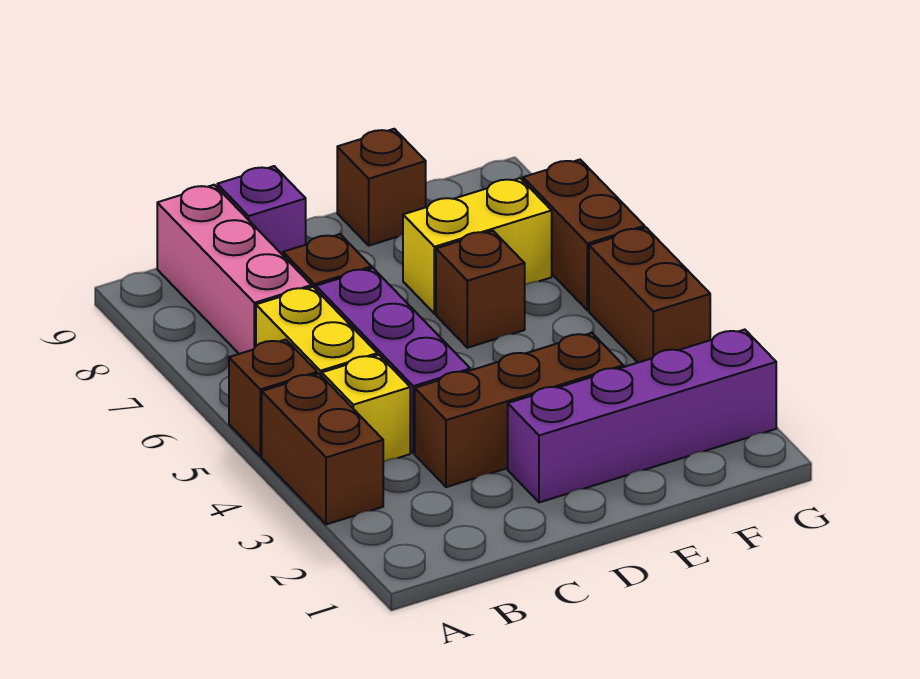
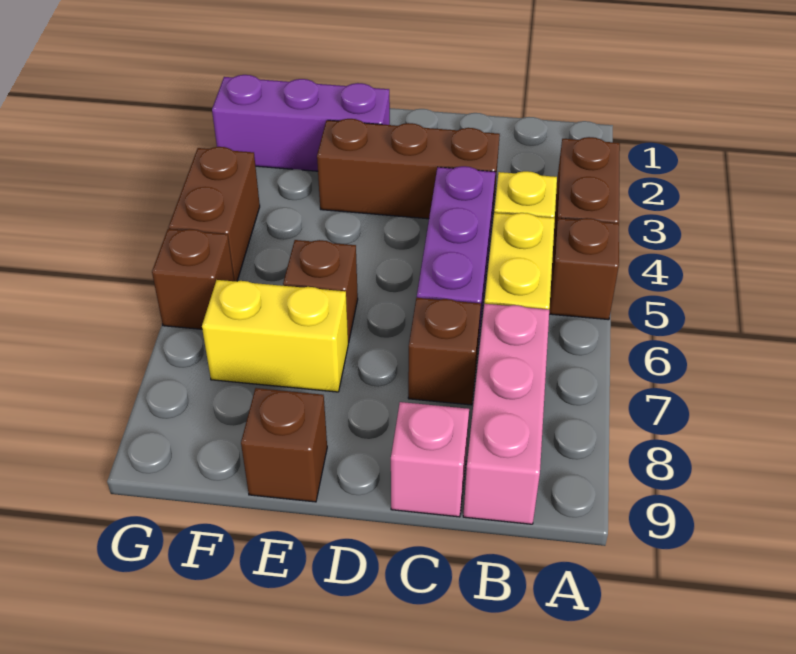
purple 1x1 brick [217,166,306,255] -> pink 1x1 brick [391,402,469,517]
purple 1x4 brick [508,330,776,502] -> purple 1x3 brick [212,75,390,171]
brown 1x2 brick [523,160,645,310] -> brown 1x1 brick [152,229,234,329]

